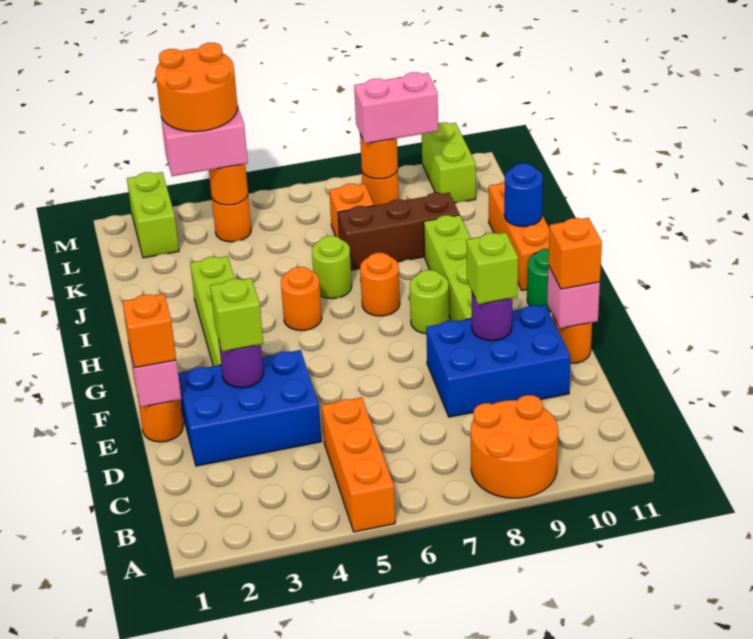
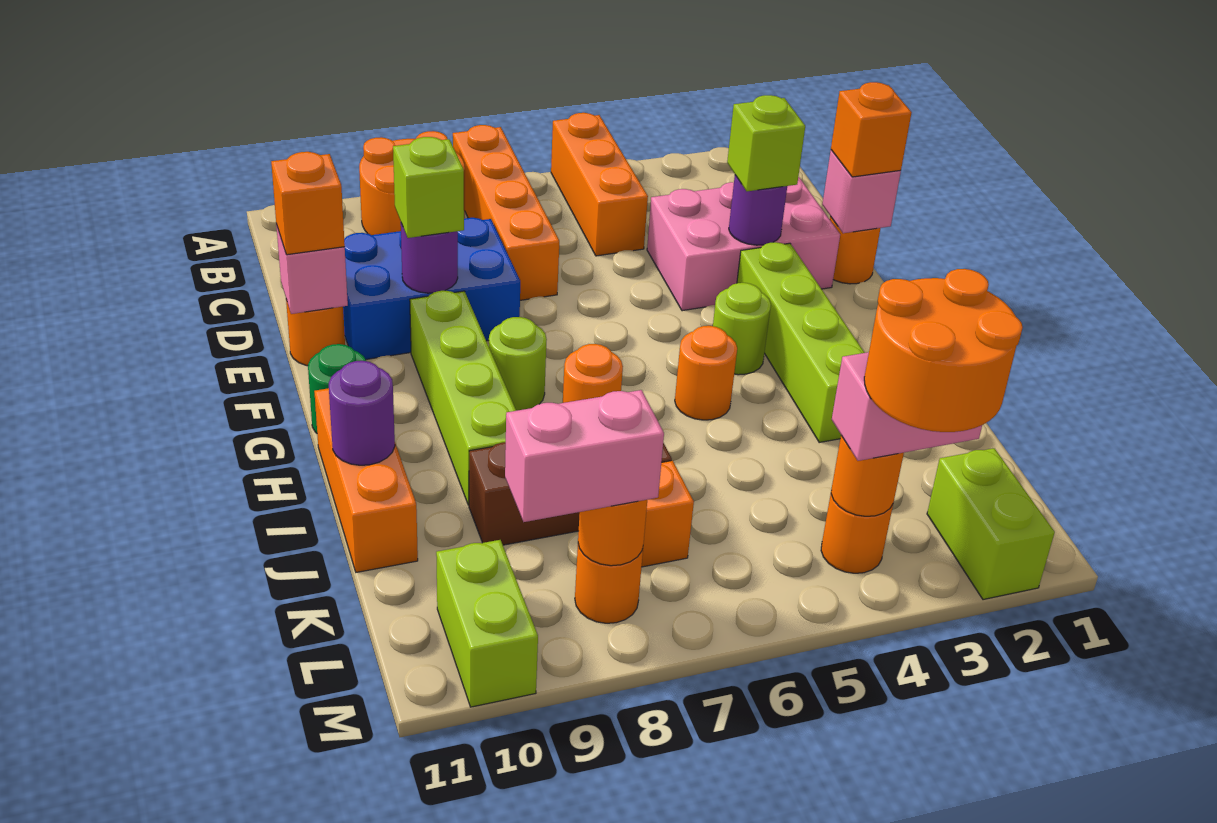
none -> orange 1x4 brick [453,125,559,300]
blue 2x3 brick [178,350,322,466] -> pink 2x3 brick [647,177,840,311]
lime 1x1 round brick [312,236,352,299] -> lime 1x1 round brick moved to [713,283,771,375]
blue 1x1 round brick [504,163,543,227] -> purple 1x1 round brick [329,361,395,465]

